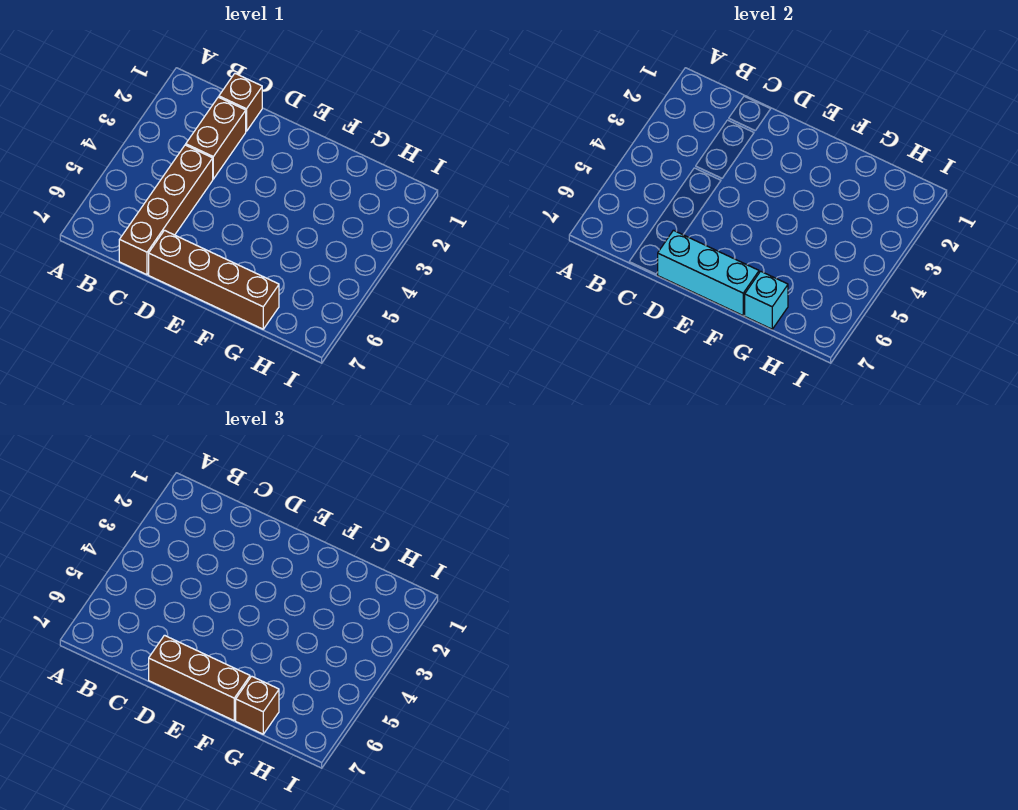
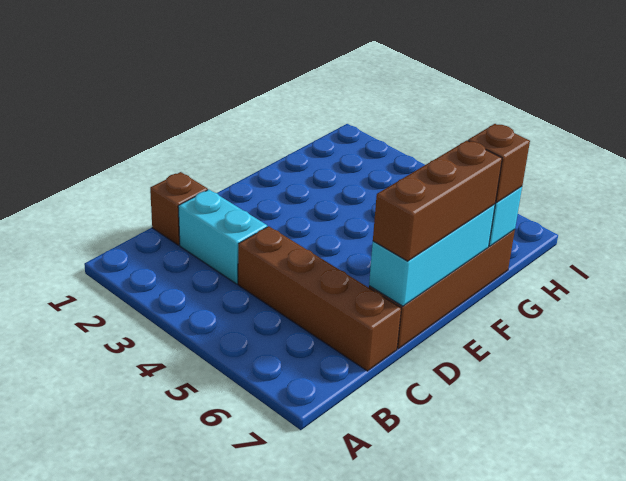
brown 1x2 brick [186,97,246,179] -> cyan 1x2 brick [178,190,267,284]

